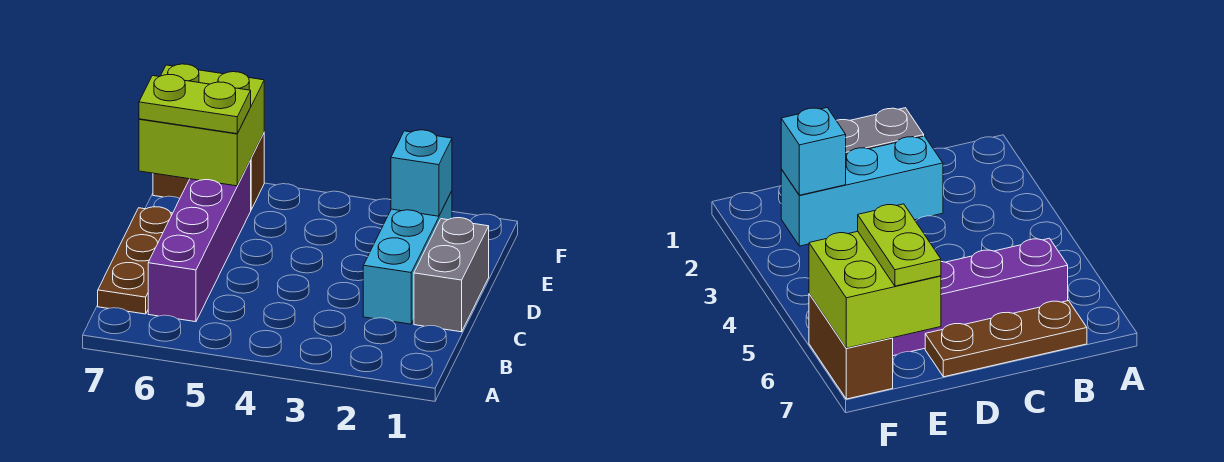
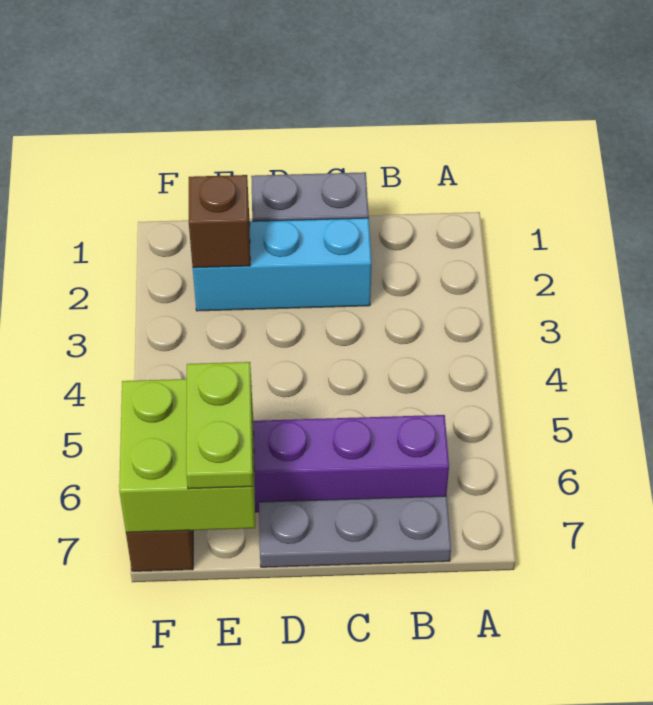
brown 1x3 plate [98,207,173,314] -> grey 1x3 plate [259,496,451,567]
cyan 1x1 brick [391,130,452,216] -> brown 1x1 brick [189,175,250,268]

